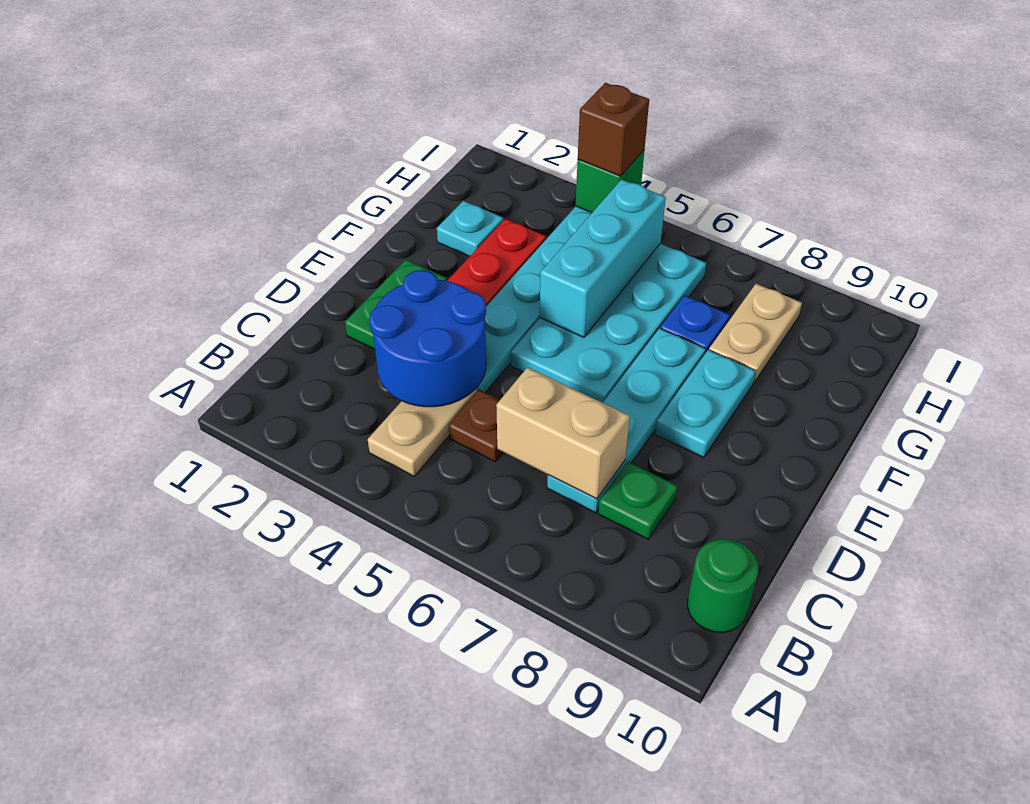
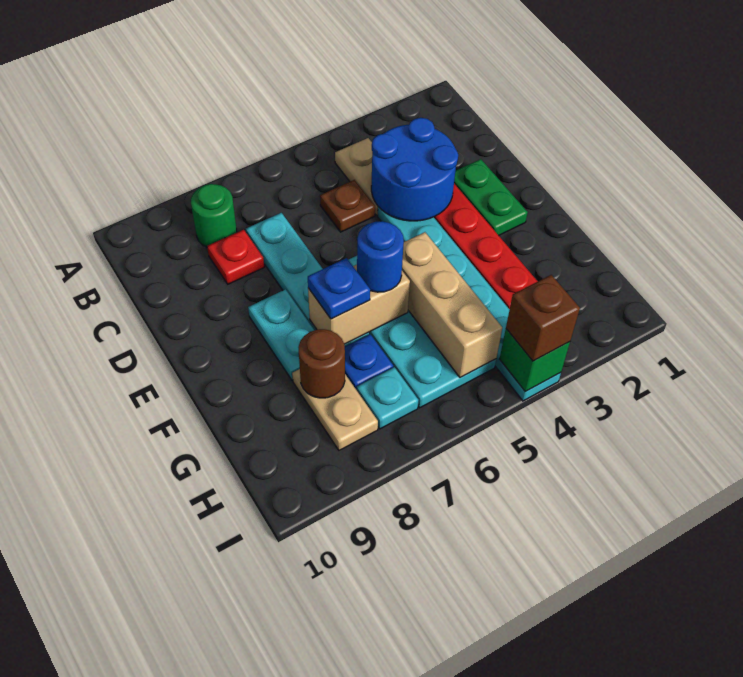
green 1x1 round brick [688,539,758,633] -> green 1x1 round brick moved to [191,184,237,247]
tan 1x2 brick [496,367,630,499] -> tan 1x2 brick moved to [308,265,410,344]
green 1x1 plate [598,462,678,539] -> red 1x1 plate [207,230,264,284]
cyan 1x3 brick [540,179,666,337] -> tan 1x3 brick [402,232,502,378]
none -> blue 1x1 round brick [357,221,404,292]
none -> blue 1x1 plate [308,258,370,319]
cyan 1x1 plate [437,201,503,257] -> cyan 1x1 plate moved to [357,367,418,429]
none -> brown 1x1 round brick [298,329,345,398]

